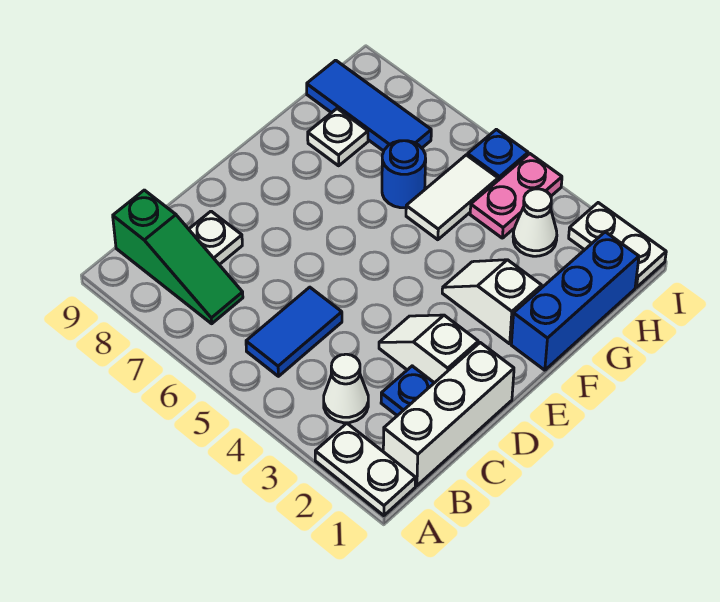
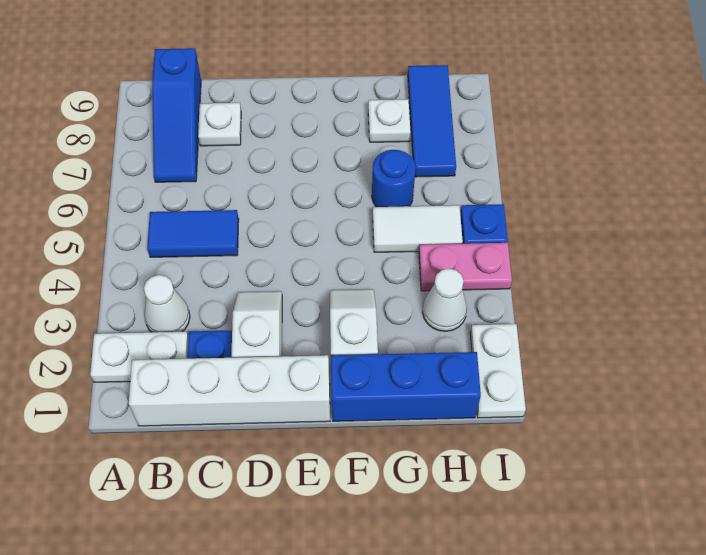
white 1x2 plate [315,423,416,516] -> white 1x2 plate turned to [90,332,188,382]
white 1x3 brick [383,343,514,486] -> white 1x4 brick [129,355,330,426]
green 1x3 slope [113,190,243,324] -> blue 1x3 slope [152,48,201,182]

